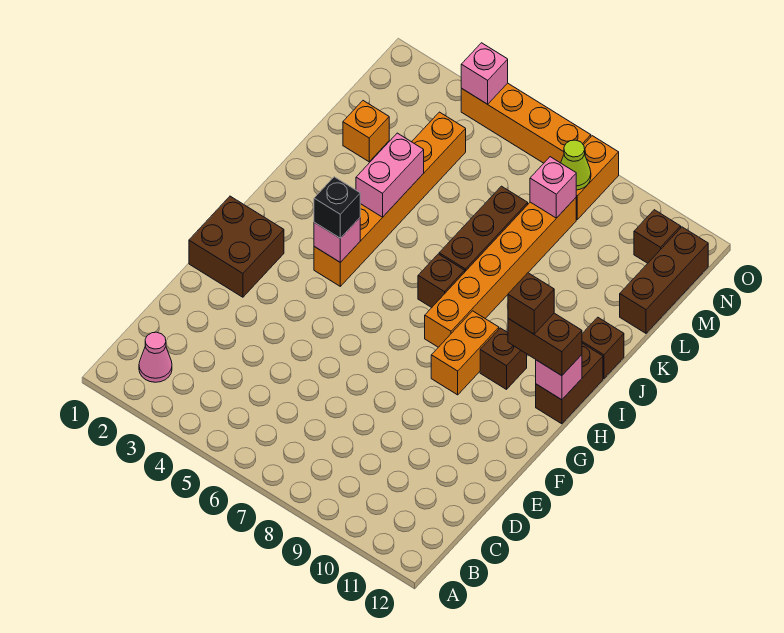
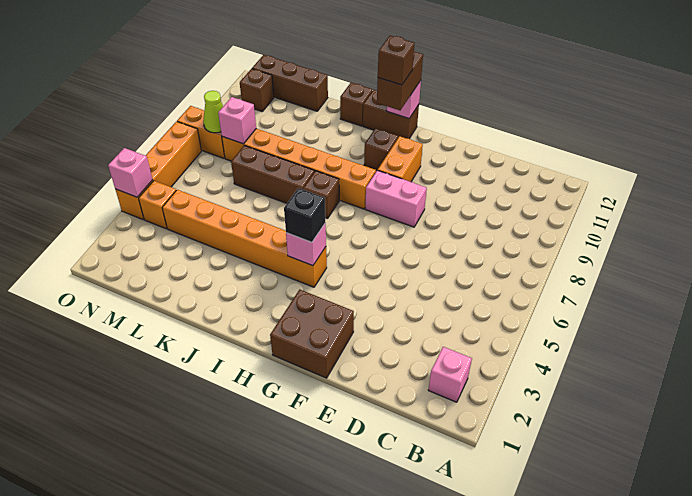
pink 1x1 cone [139,332,172,382] -> pink 1x1 brick [428,347,472,402]
orange 1x2 brick [431,311,499,395] -> orange 1x2 brick turned to [378,136,423,182]
pink 1x2 brick [356,133,424,217] -> pink 1x2 brick moved to [365,170,427,227]
orange 1x1 brick [343,101,389,162] -> orange 1x1 brick moved to [139,181,176,229]

